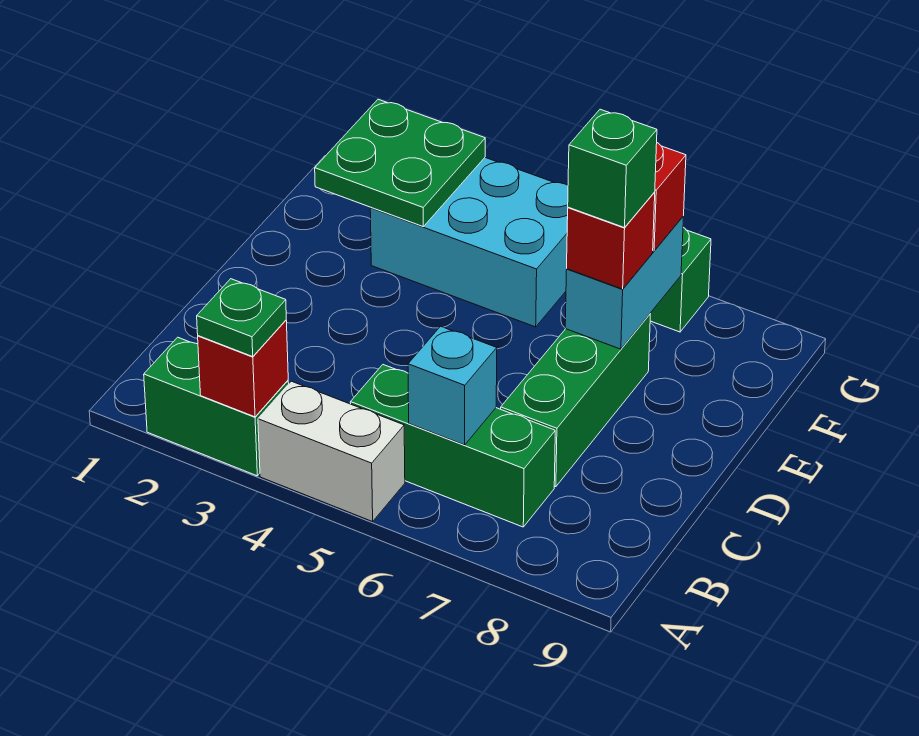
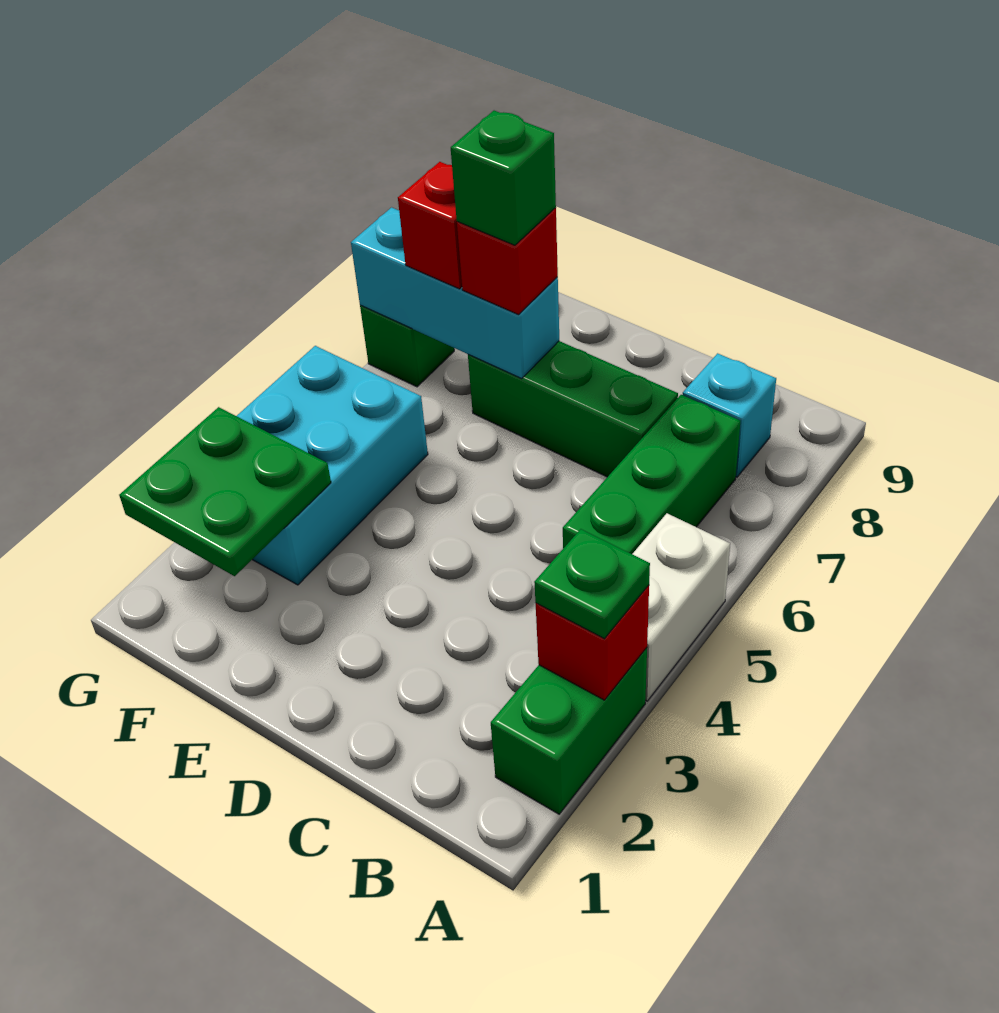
cyan 1x1 brick [408,326,497,445] -> cyan 1x1 brick moved to [683,353,776,477]
cyan 1x2 brick [565,216,684,349] -> cyan 1x3 brick [351,207,559,378]

